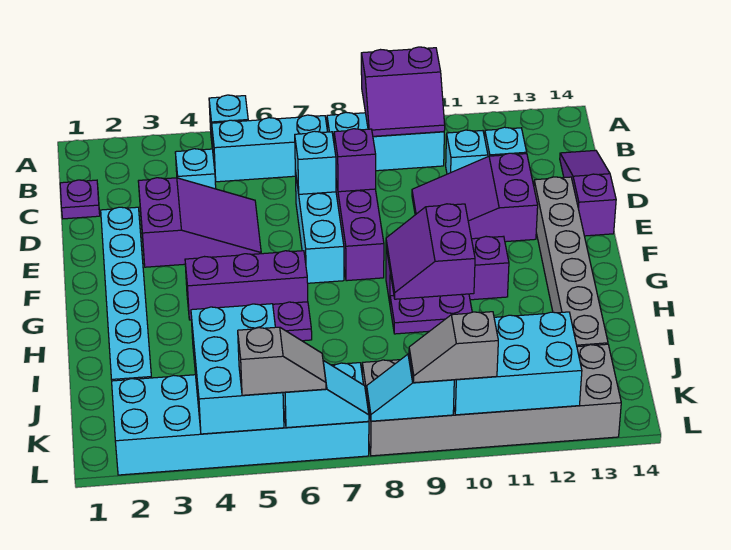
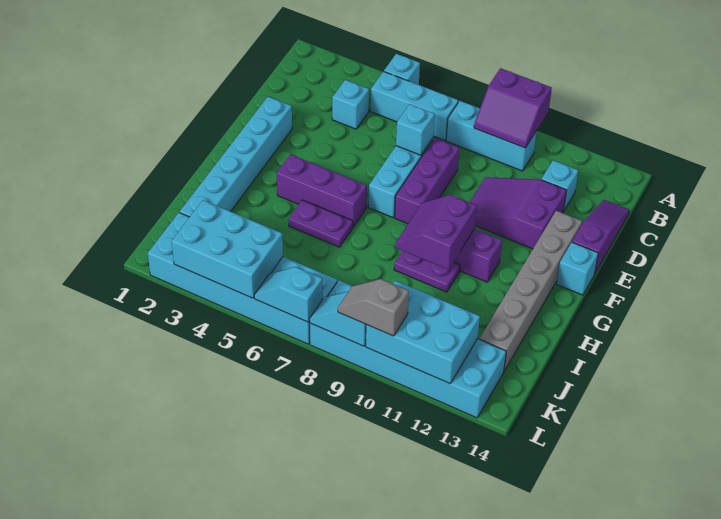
purple 1x1 plate [60,180,100,219] -> none
cyan 1x1 brick [446,130,488,174] -> cyan 1x1 brick moved to [557,242,598,295]
purple 2x3 slope [138,178,261,267] -> none
purple 1x1 brick [334,129,376,192] -> none
cyan 2x3 brick [191,304,284,434] -> cyan 2x3 brick turned to [171,200,283,298]
grey 2x6 brick [362,344,621,456] -> cyan 2x6 brick [310,280,506,418]
grey 1x2 slope [238,327,326,395] -> none
cyan 1x2 slope [283,361,369,428] -> cyan 1x2 slope turned to [254,267,323,322]

